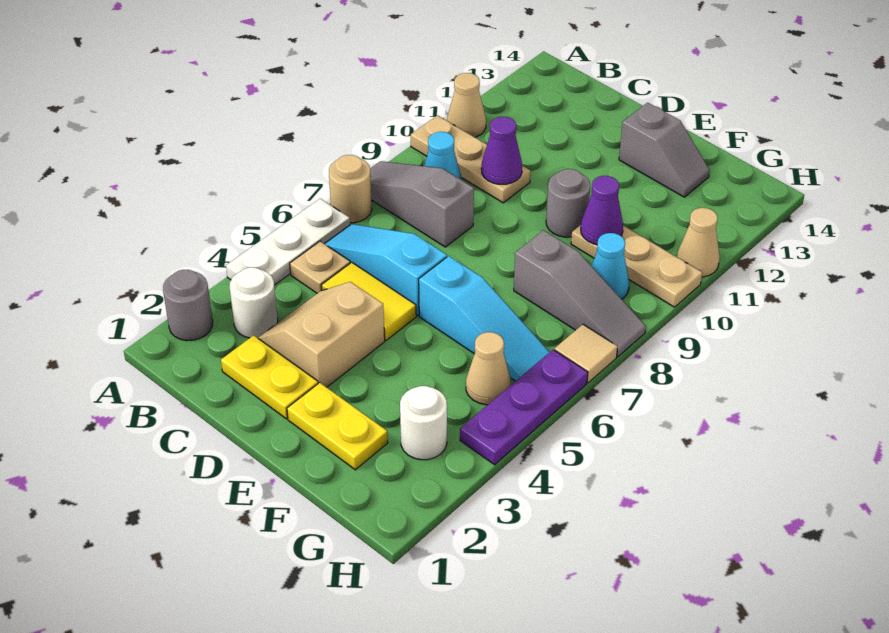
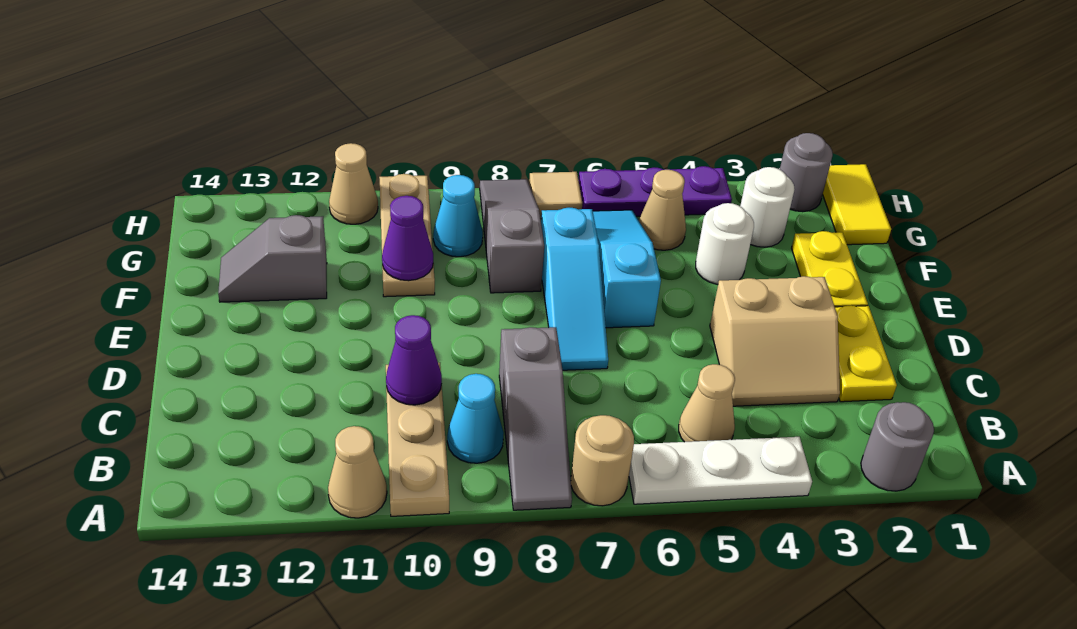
white 1x1 round brick [230,267,278,338] -> white 1x1 round brick moved to [696,203,754,284]
tan 1x1 plate [290,241,350,293] -> tan 1x1 cone [679,364,735,442]
cyan 1x3 slope [324,224,447,316] -> cyan 1x3 slope moved to [541,208,608,370]
yellow 1x2 tile [322,262,416,340] -> yellow 1x2 tile moved to [823,164,891,245]
grey 1x1 round brick [546,169,590,237] -> grey 1x1 round brick moved to [780,133,833,212]
grey 1x2 slope [619,103,710,197] -> grey 1x2 slope turned to [218,215,327,302]

